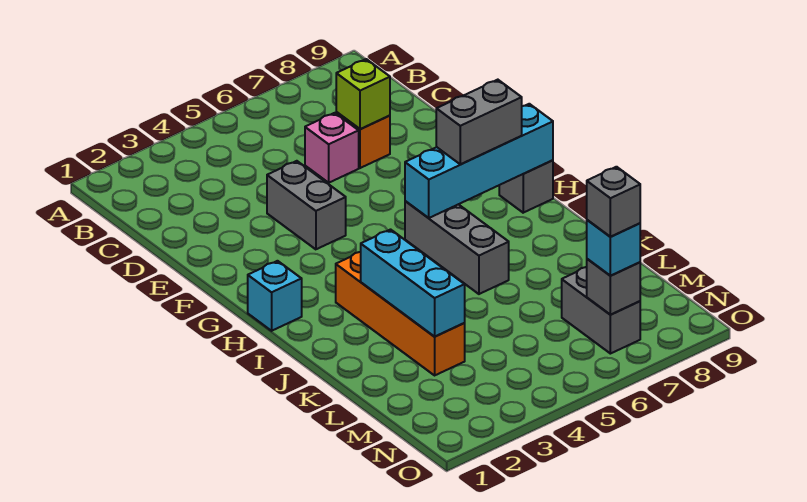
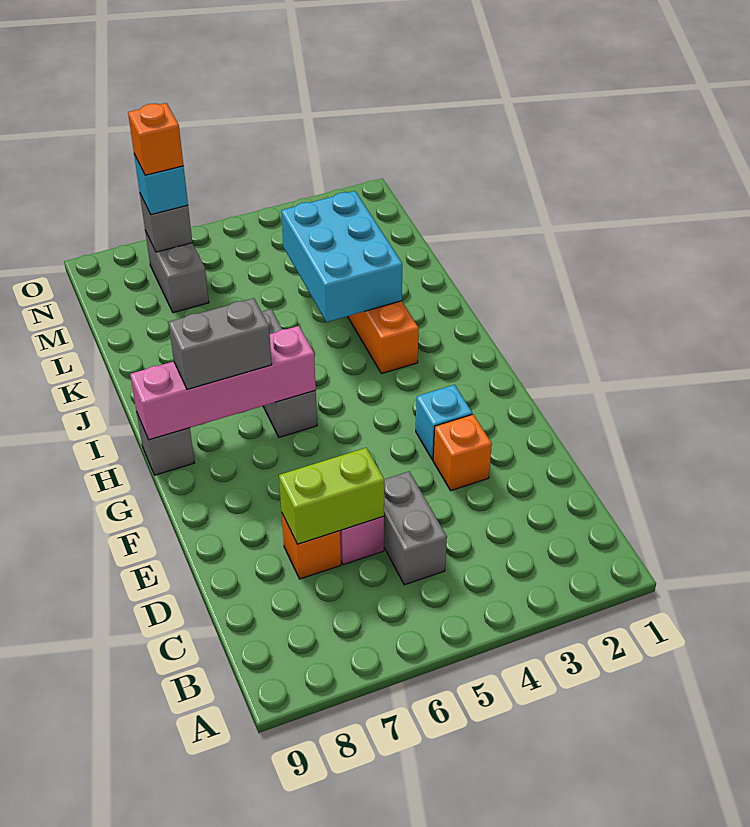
lime 1x1 brick [336,59,390,129] -> lime 1x2 brick [279,448,384,544]
none -> orange 1x1 brick [433,414,492,490]
grey 1x2 brick [267,161,346,249] -> grey 1x2 brick moved to [384,471,447,585]
cyan 1x1 brick [248,261,302,331] -> cyan 1x1 brick moved to [416,385,472,460]
cyan 1x4 brick [405,104,553,218] -> pink 1x4 brick [130,326,316,440]
cyan 1x3 brick [361,230,465,337] -> cyan 2x3 brick [281,191,402,322]
grey 1x1 brick [587,167,640,237] -> orange 1x1 brick [128,103,183,175]

